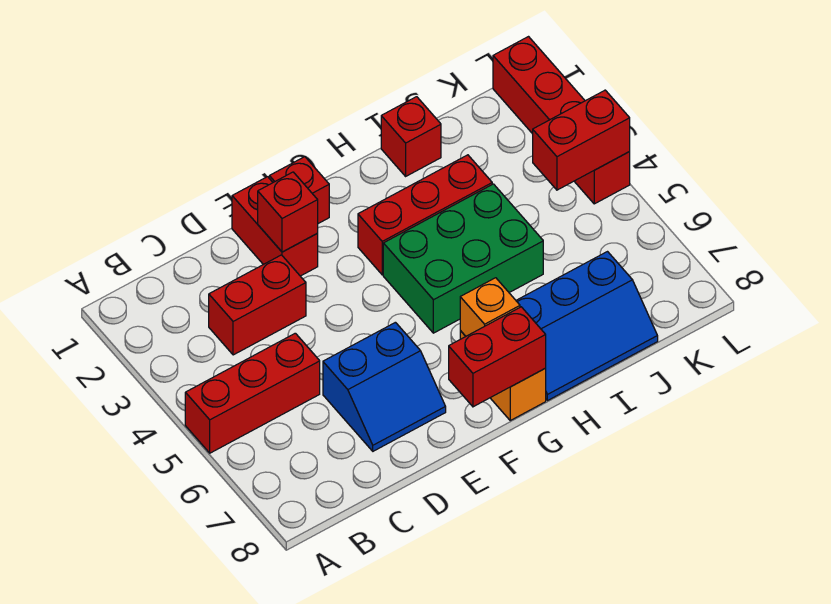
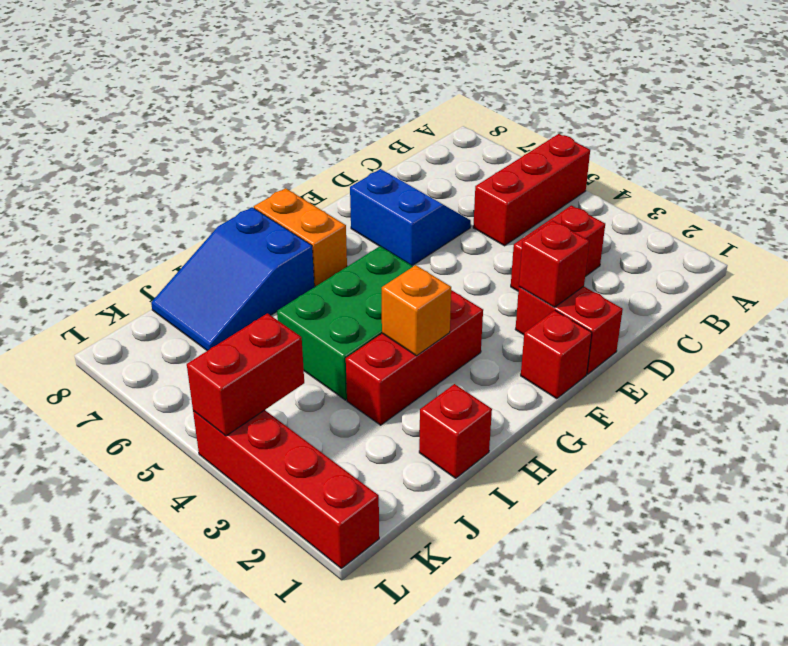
blue 2x2 slope [323,322,446,451] -> blue 2x2 slope turned to [350,169,471,266]
red 1x2 brick [449,307,546,407] -> none
orange 1x1 brick [460,278,520,336] -> orange 1x1 brick moved to [382,265,451,356]
blue 2x3 slope [516,252,658,401] -> blue 2x3 slope turned to [151,207,314,351]

